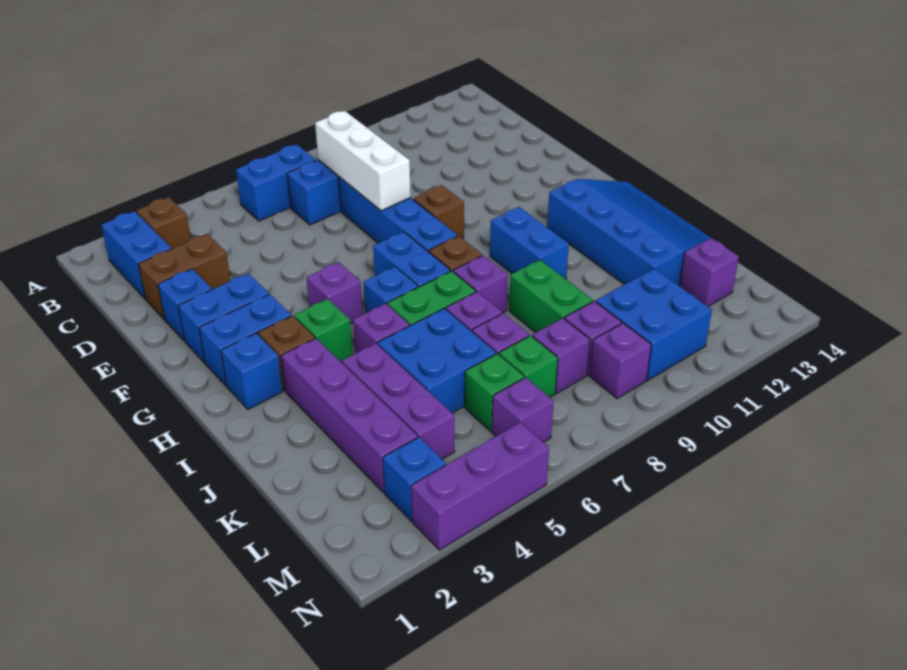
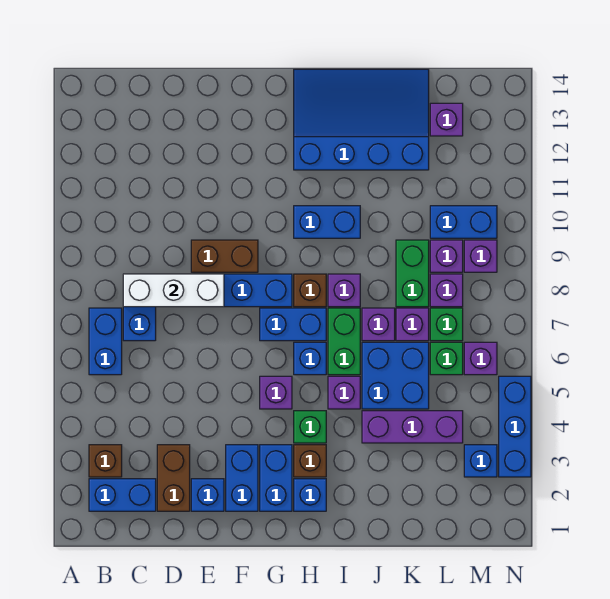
brown 1x1 brick [413,185,464,238] -> brown 1x2 brick [191,240,258,272]
purple 1x4 brick [281,338,418,492] -> none
green 1x2 brick [509,260,593,332] -> green 1x2 brick turned to [396,240,429,307]
blue 2x2 brick [596,269,712,380] -> blue 1x2 brick [430,206,497,238]
purple 1x3 brick [411,422,549,550] -> blue 1x3 brick [499,376,531,477]

